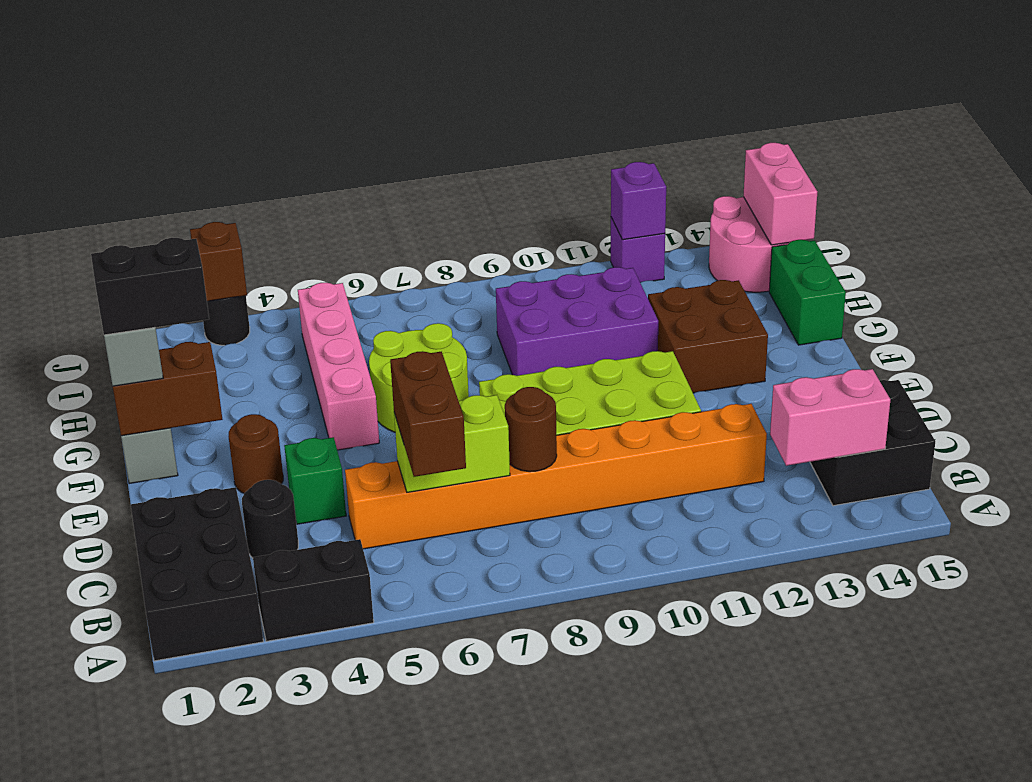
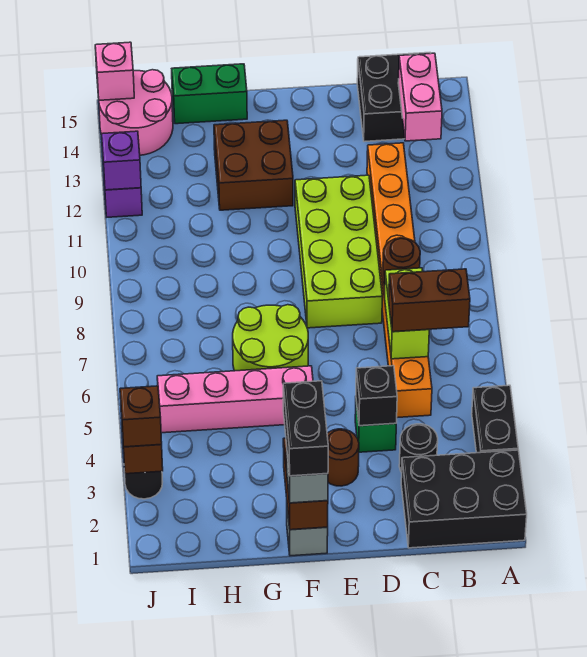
none -> black 1x1 brick [356,366,397,426]
purple 2x3 brick [496,267,658,376] -> none
pink 1x2 brick [743,143,817,245] -> pink 1x1 brick [95,42,134,100]
none -> brown 1x1 brick [120,386,162,447]

